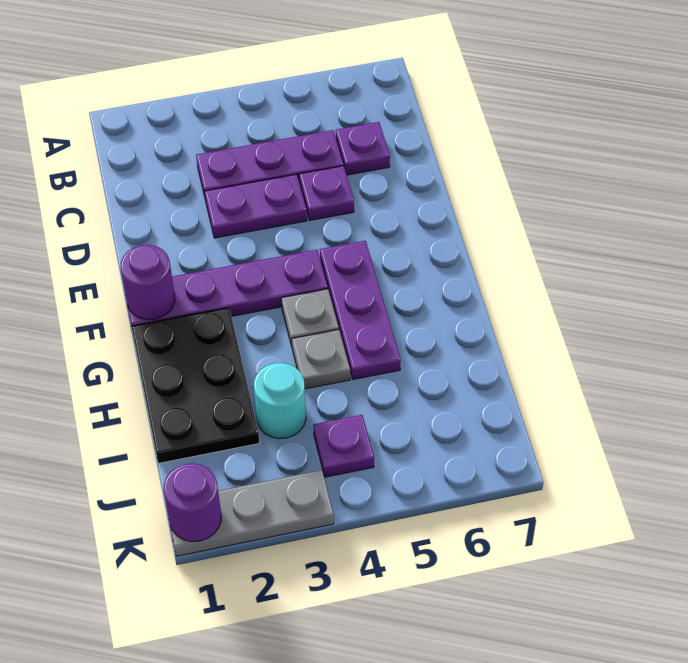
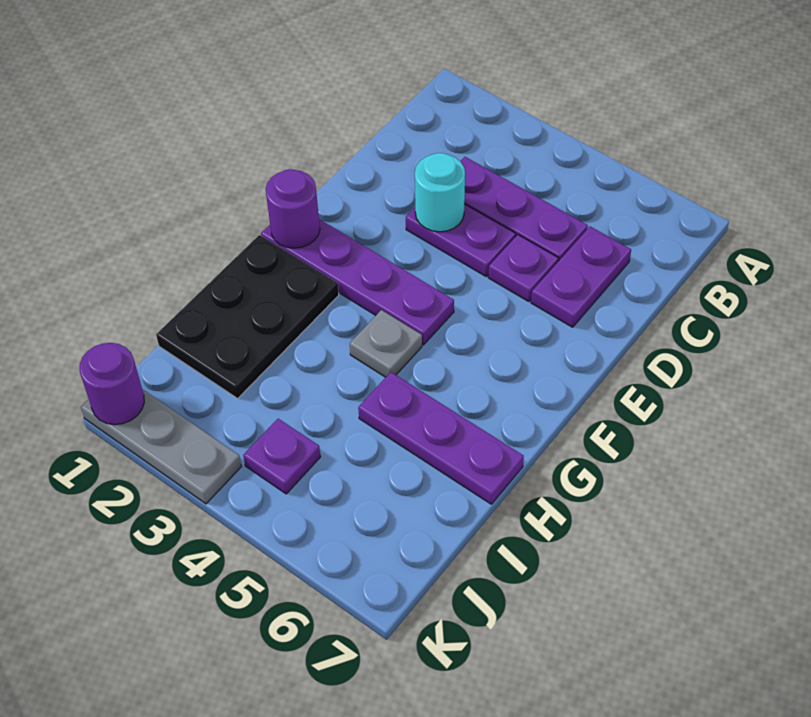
purple 1x1 plate [336,122,390,175] -> purple 1x2 plate [531,227,631,327]
purple 1x3 plate [320,241,401,379] -> purple 1x3 plate turned to [358,372,524,504]
grey 1x1 plate [292,330,350,389] -> none
cyan 1x1 round brick [254,363,306,439] -> cyan 1x1 round brick moved to [415,153,465,232]

